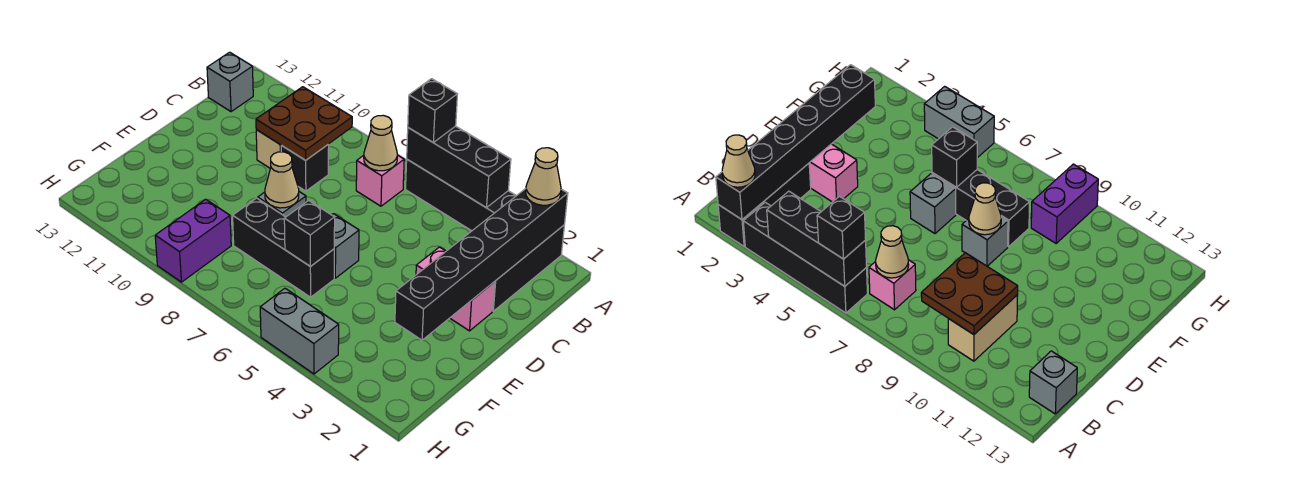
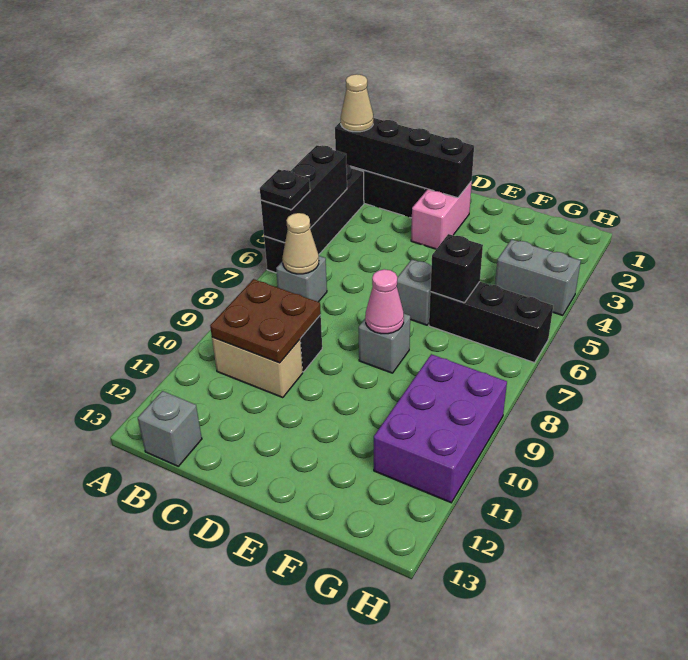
black 1x6 brick [395,189,568,340] -> black 1x4 brick [335,118,474,198]
black 1x1 brick [408,79,457,142] -> black 1x1 plate [260,169,310,210]
pink 1x1 brick [356,155,404,206] -> grey 1x1 brick [276,256,327,302]
tan 1x1 cone [265,152,299,208] -> pink 1x1 cone [365,269,404,334]
black 1x3 brick [233,198,334,297] -> black 1x3 brick turned to [429,282,553,363]
purple 1x2 brick [155,199,231,282] -> purple 2x3 brick [374,354,507,503]
grey 1x2 brick [260,288,339,374] -> grey 1x2 brick turned to [495,239,581,315]

